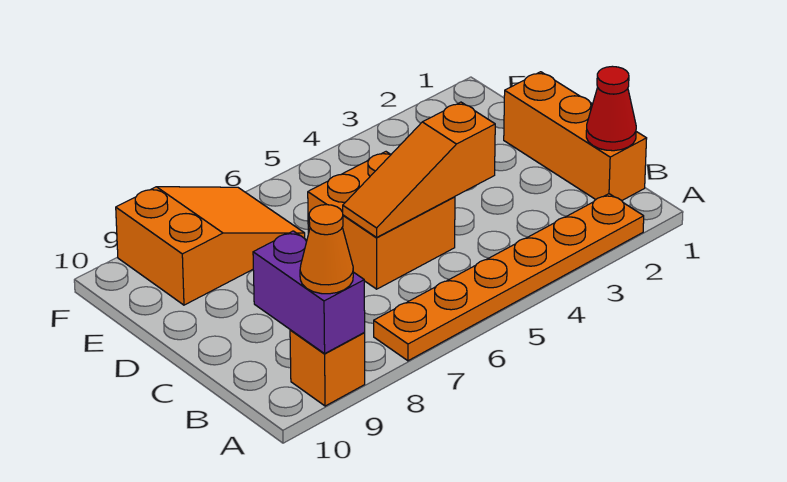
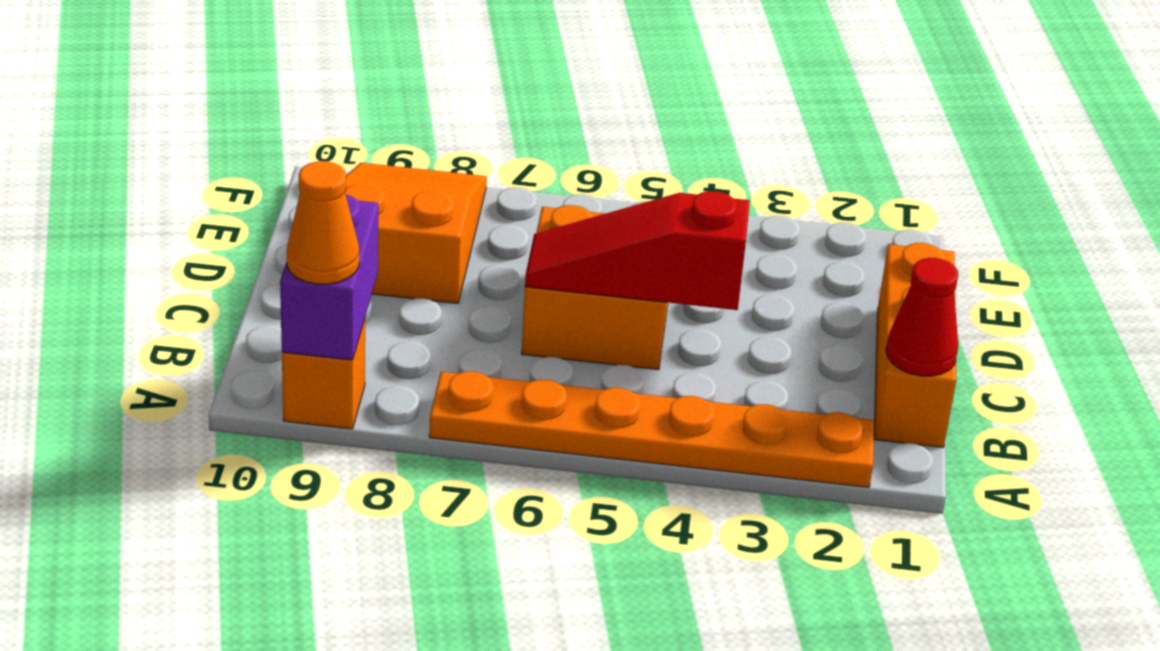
orange 1x3 slope [343,102,495,237] -> red 1x3 slope [525,191,750,310]
orange 2x3 slope [116,187,305,305] -> orange 2x3 slope turned to [345,163,487,304]

